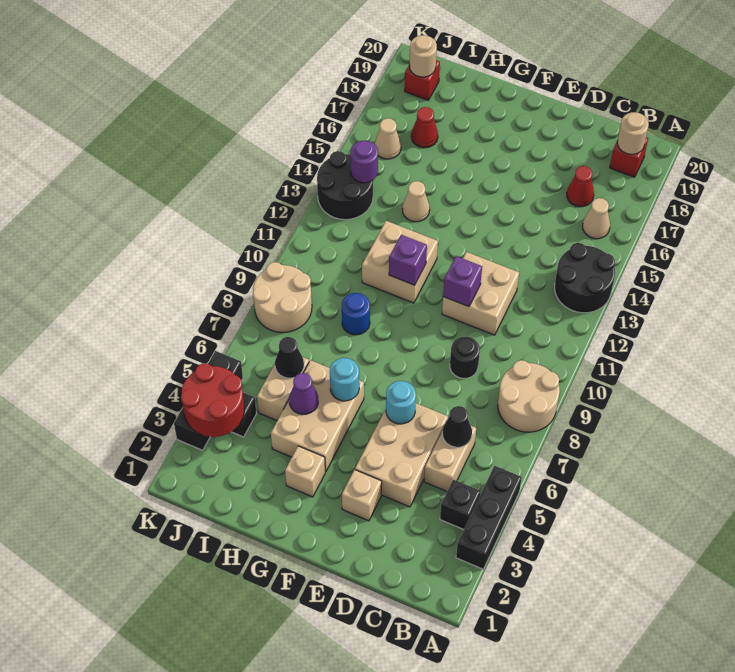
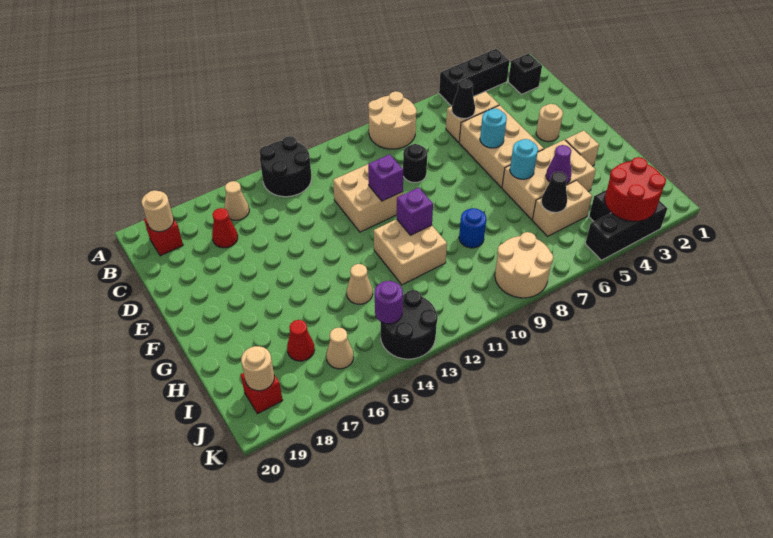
black 1x1 brick [440,480,481,529] -> black 1x1 brick moved to [508,53,542,94]
tan 2x3 brick [355,403,448,507] -> tan 2x3 brick turned to [459,105,544,188]
tan 1x1 brick [342,470,382,521] -> tan 1x1 round brick [536,104,563,142]

